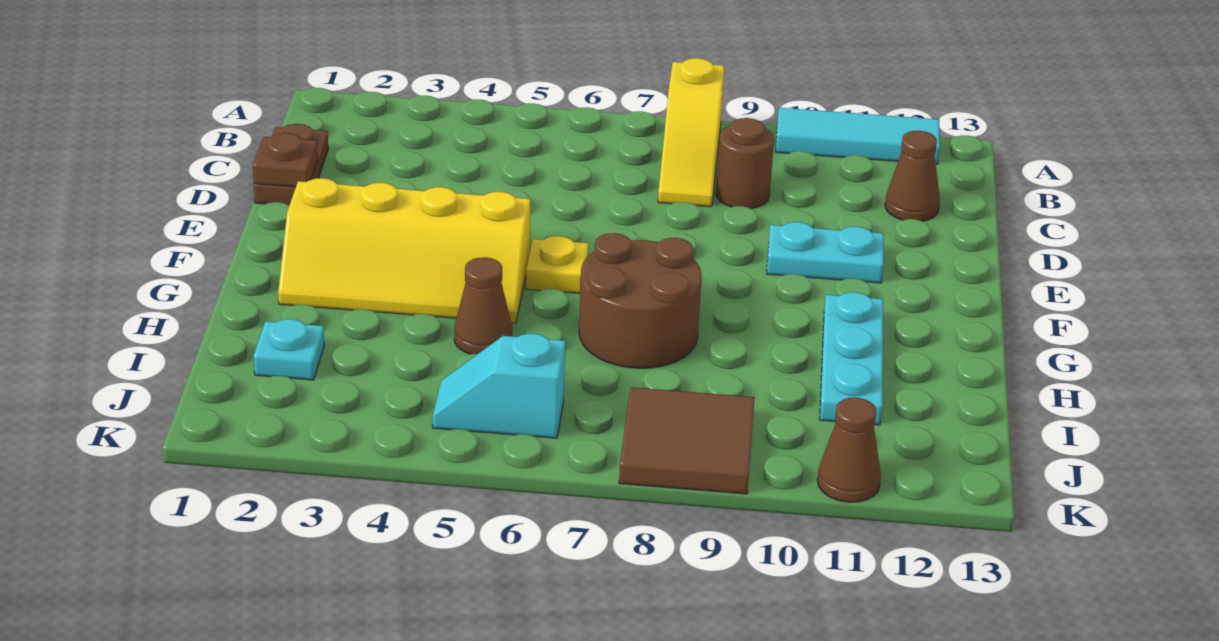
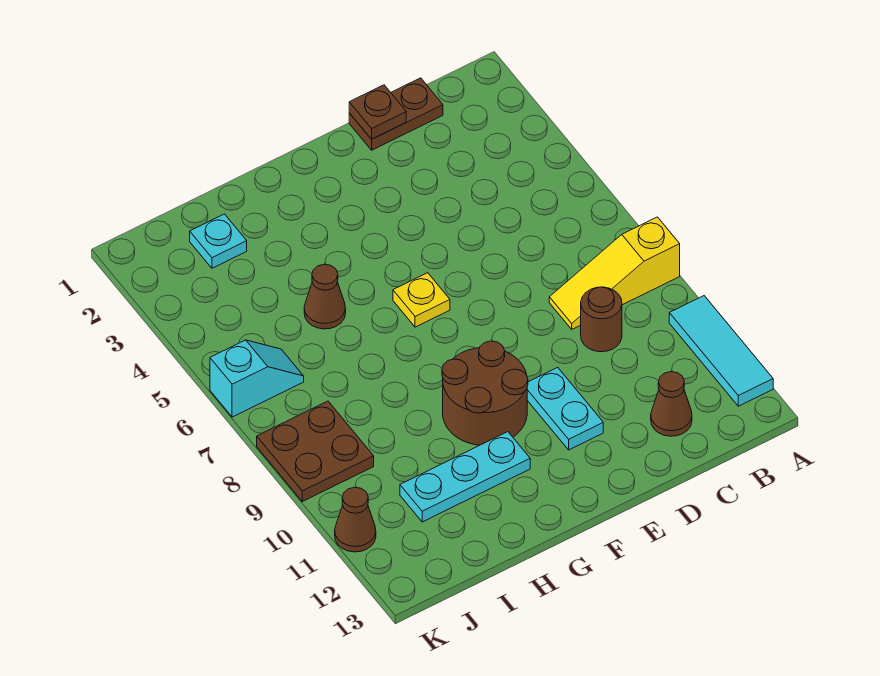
yellow 2x4 slope [278,178,531,323] -> none
brown 2x2 round brick [579,233,701,368] -> brown 2x2 round brick moved to [442,341,528,445]
cyan 1x2 slope [432,334,565,438] -> cyan 1x2 slope turned to [210,340,304,417]
brown 2x2 tile [619,387,755,494] -> brown 2x2 plate [257,401,374,501]

